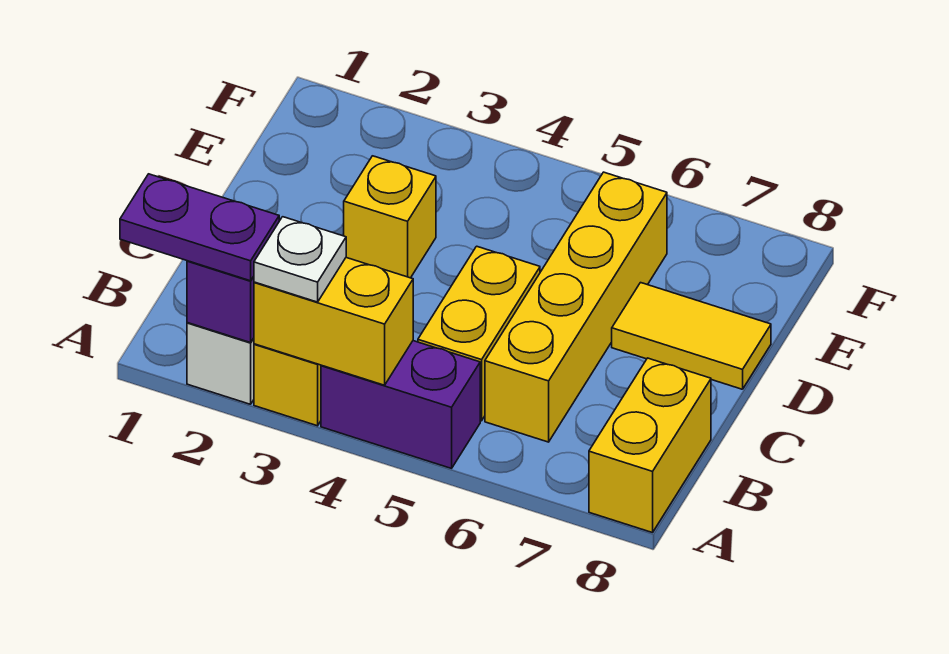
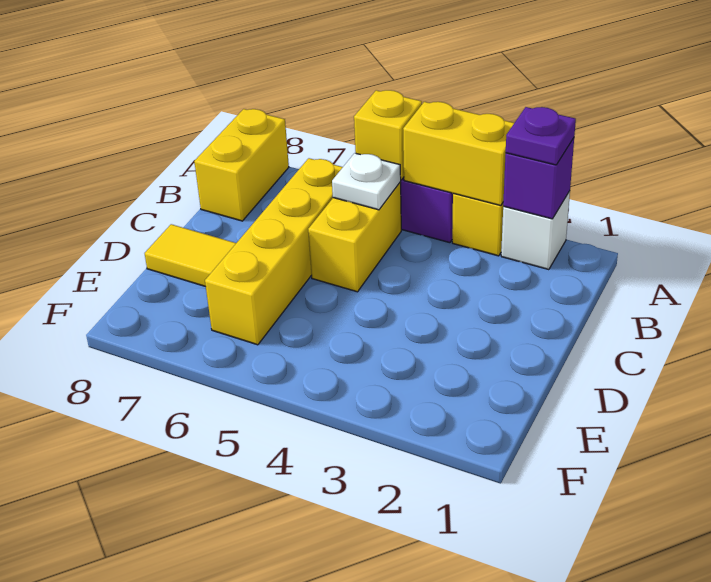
purple 1x2 plate [120,174,279,281] -> purple 1x1 plate [506,107,576,165]
white 1x1 plate [254,217,346,302] -> white 1x1 plate moved to [332,153,401,210]
yellow 1x1 brick [344,156,436,278] -> yellow 1x1 brick moved to [354,90,422,180]

